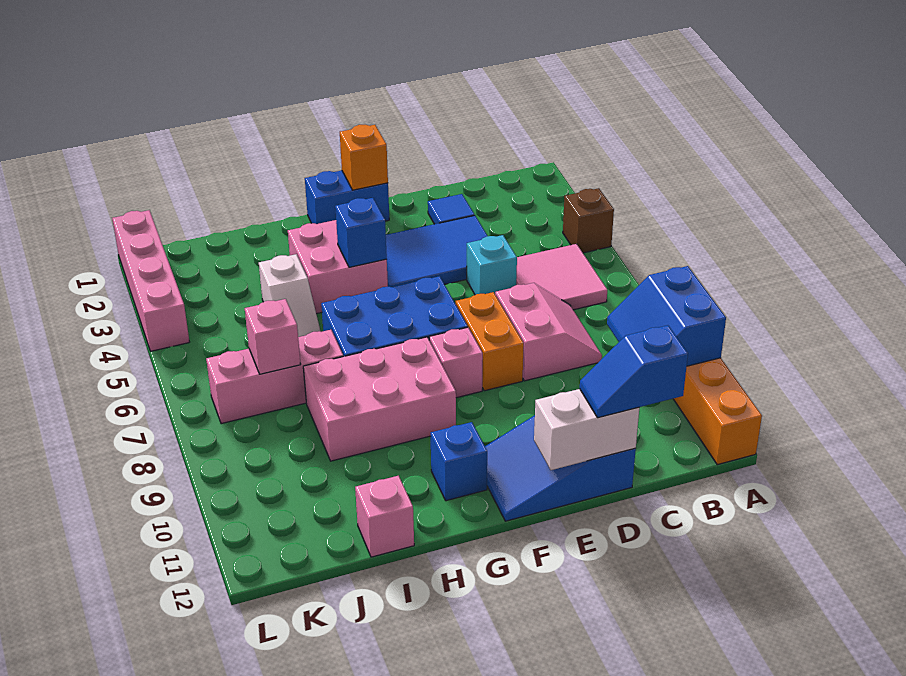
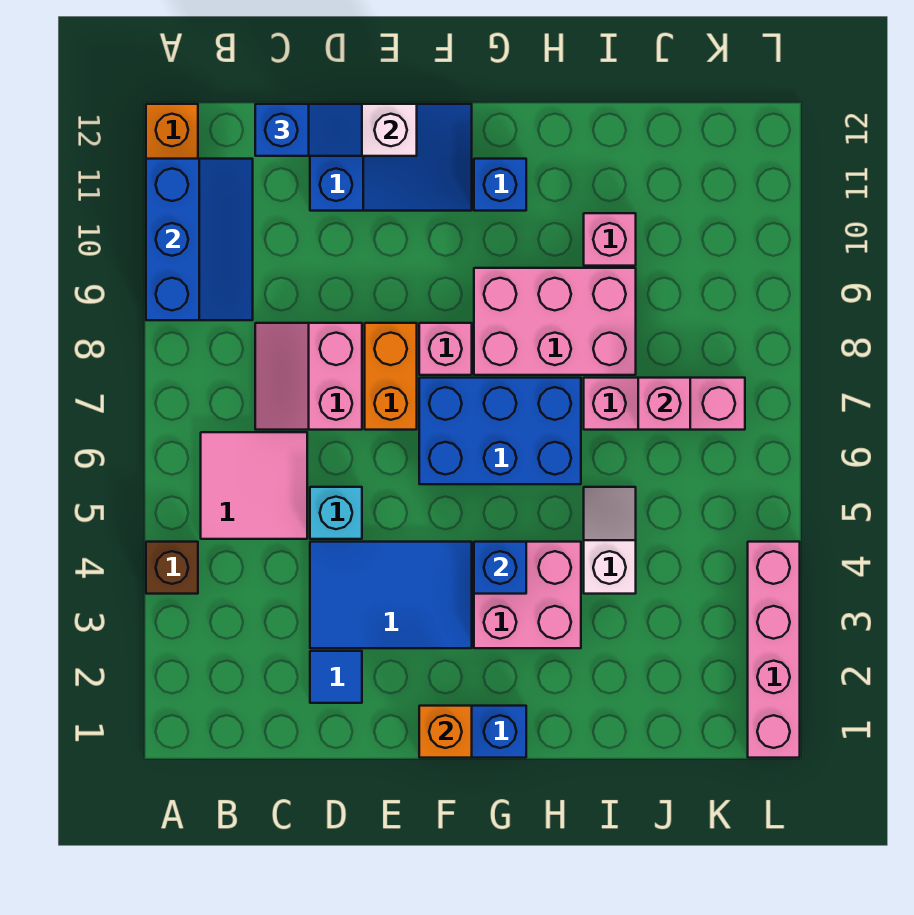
blue 2x2 slope [607,266,726,366] -> blue 2x3 slope [146,159,253,320]
pink 1x1 brick [355,476,414,557] -> pink 1x1 brick moved to [584,213,636,266]

